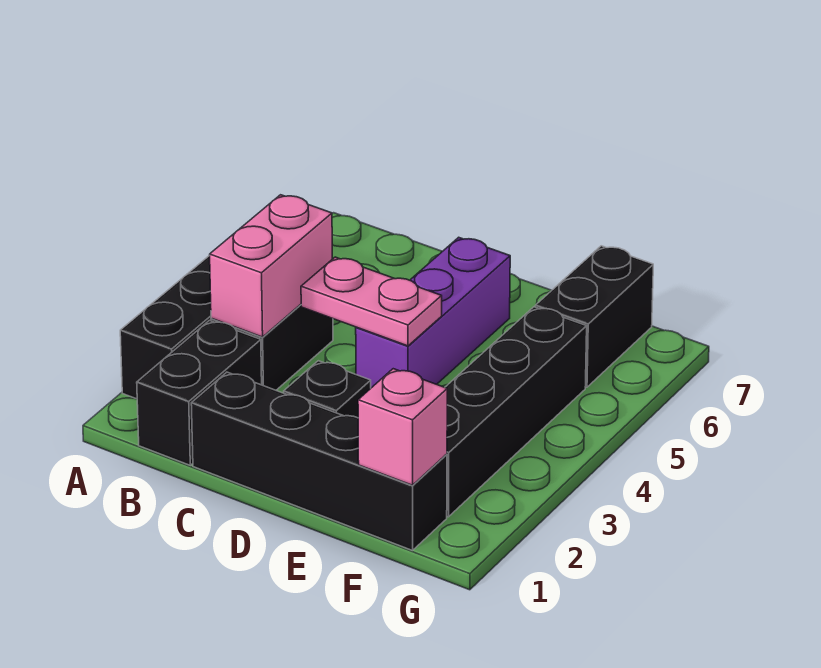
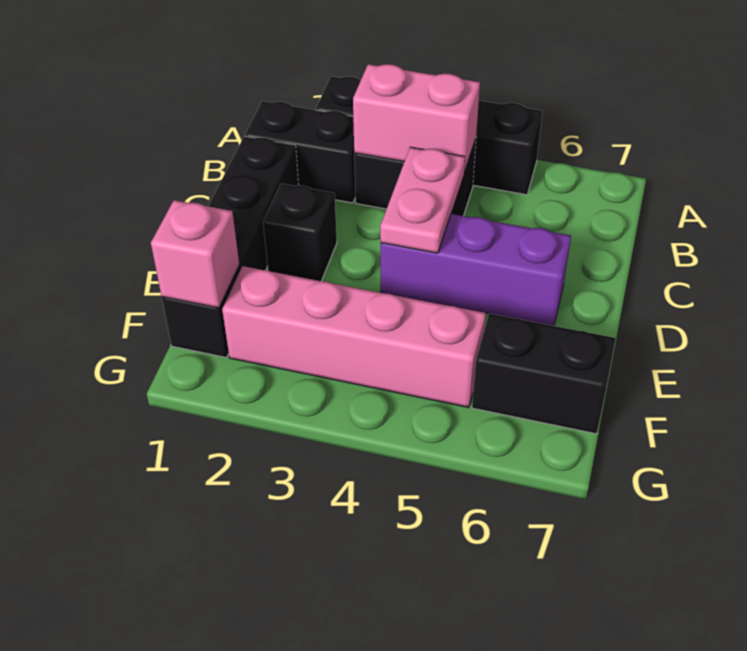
black 1x4 brick [445,307,587,517] -> pink 1x4 brick [222,266,486,407]

